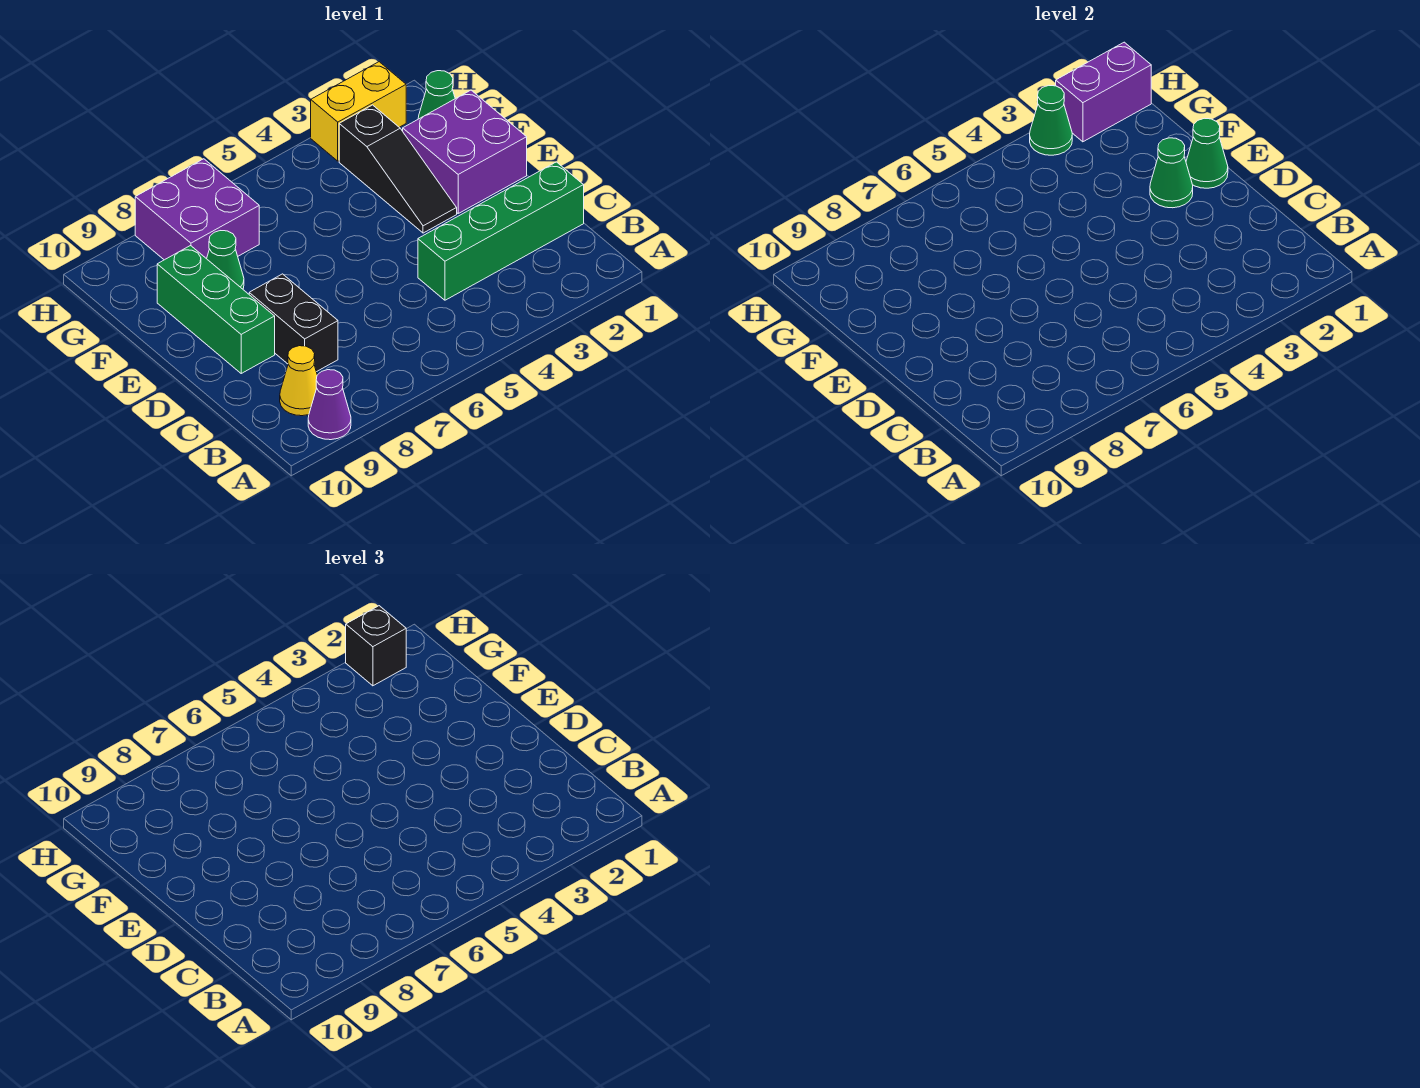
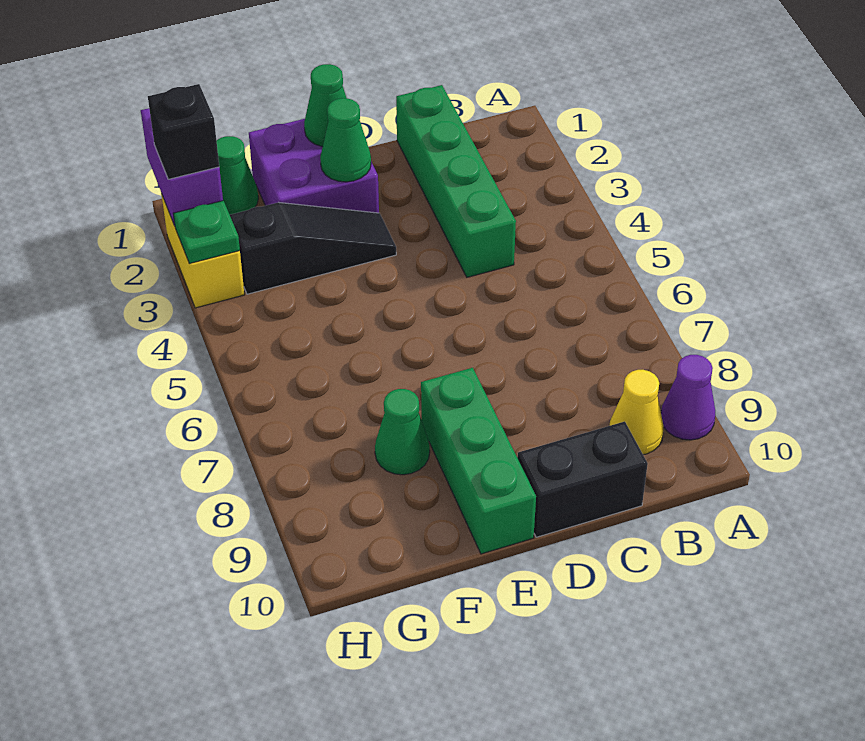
black 1x2 brick [249,274,338,372] -> black 1x2 brick moved to [517,422,648,537]
green 1x3 brick [157,246,275,373] -> green 1x3 brick turned to [421,368,536,554]
purple 2x2 brick [135,159,259,260] -> none
green 1x1 cone [1030,86,1072,155] -> green 1x1 plate [173,201,240,264]

